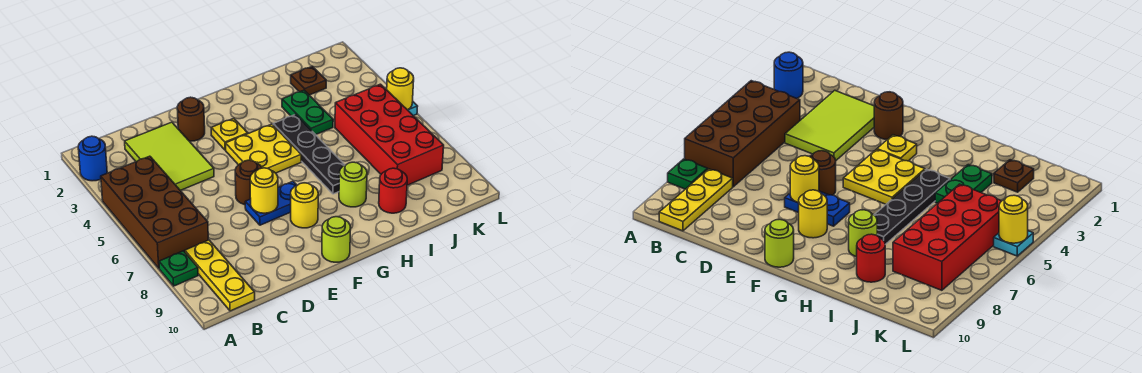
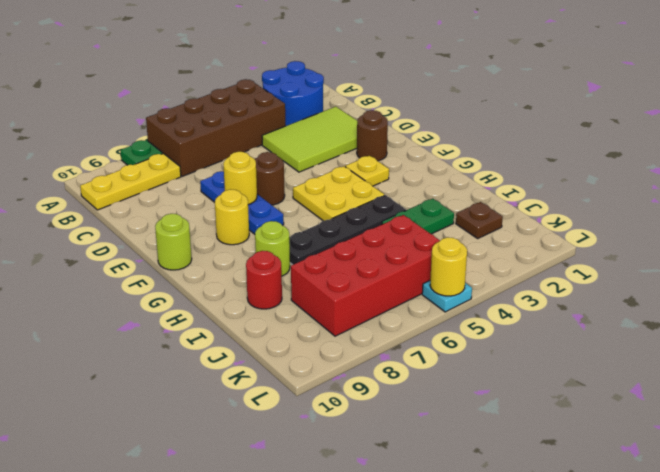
blue 1x1 round brick [78,136,107,181] -> blue 2x2 round brick [262,61,324,126]
blue 1x2 plate [245,181,297,225] -> blue 1x3 plate [200,171,284,234]

